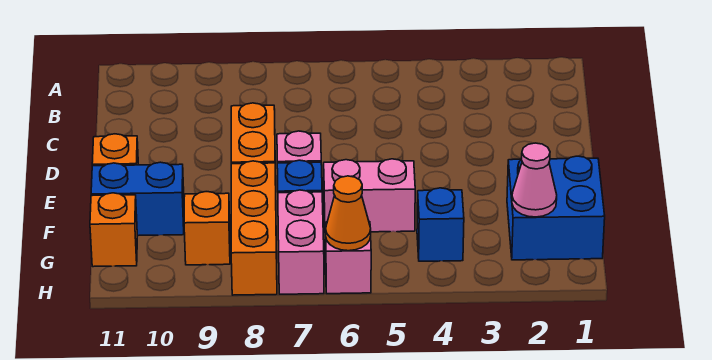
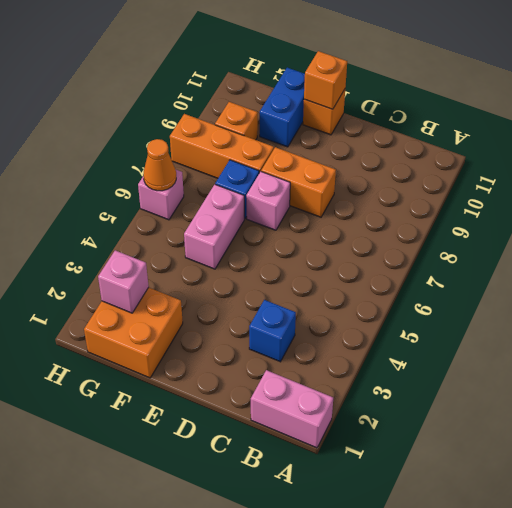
blue 2x2 brick [507,156,605,260] -> orange 2x2 brick [84,287,183,378]
pink 1x1 cone [512,143,557,217] -> pink 1x1 brick [98,250,149,313]
blue 1x1 brick [417,188,464,261] -> blue 1x1 brick moved to [249,300,296,362]
pink 1x2 brick [278,190,324,294] -> pink 1x2 brick moved to [251,370,333,448]
orange 1x1 brick [90,193,137,267] -> orange 1x1 brick moved to [304,51,347,109]

